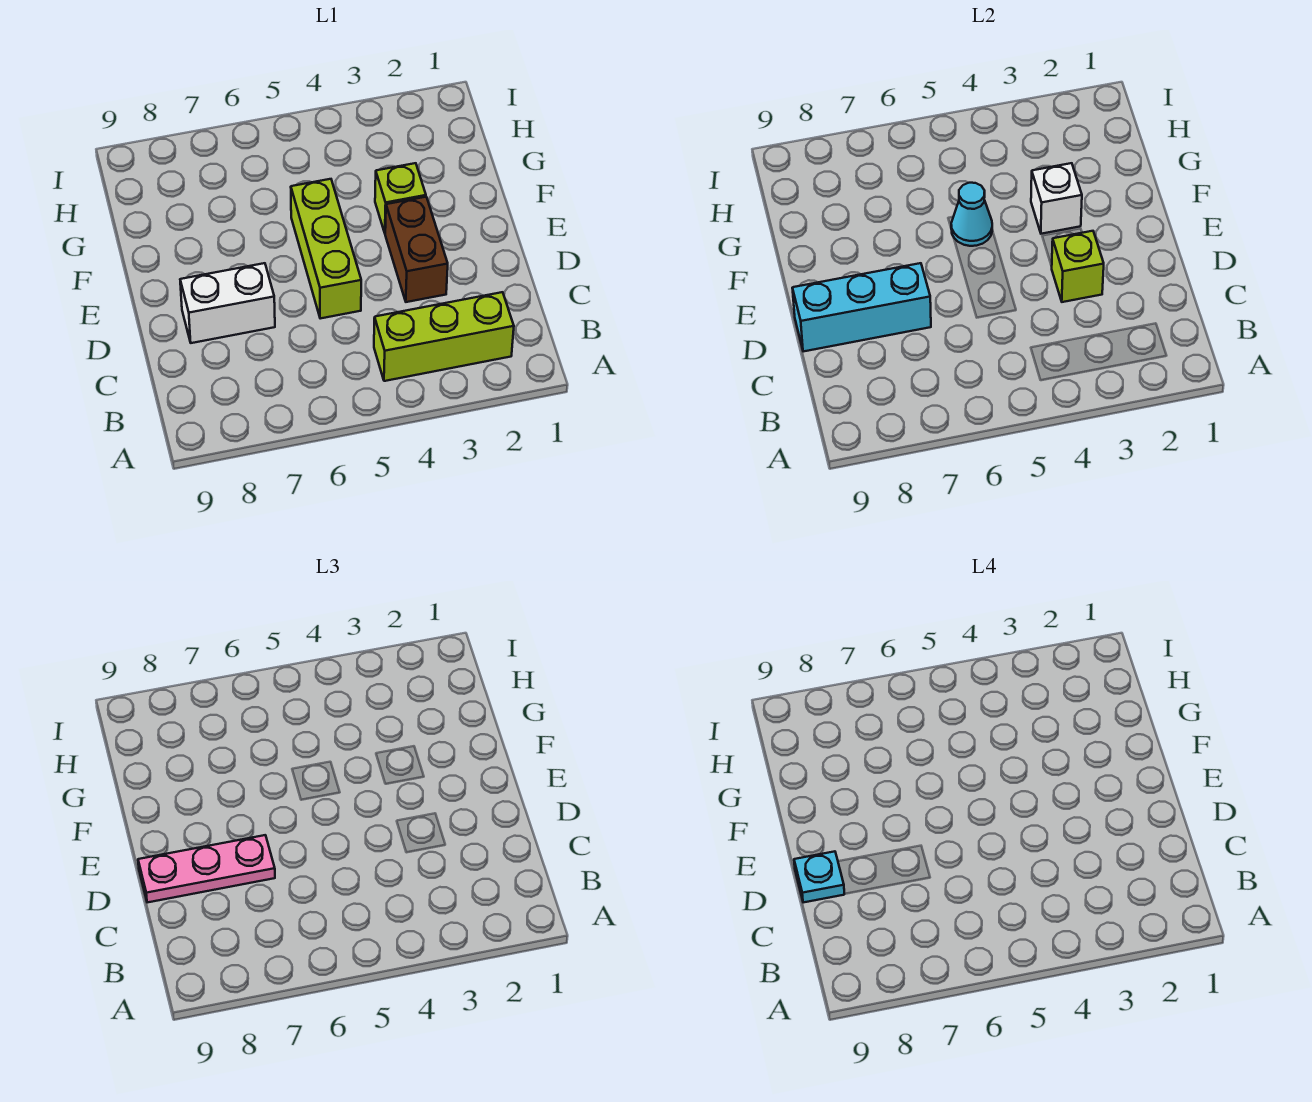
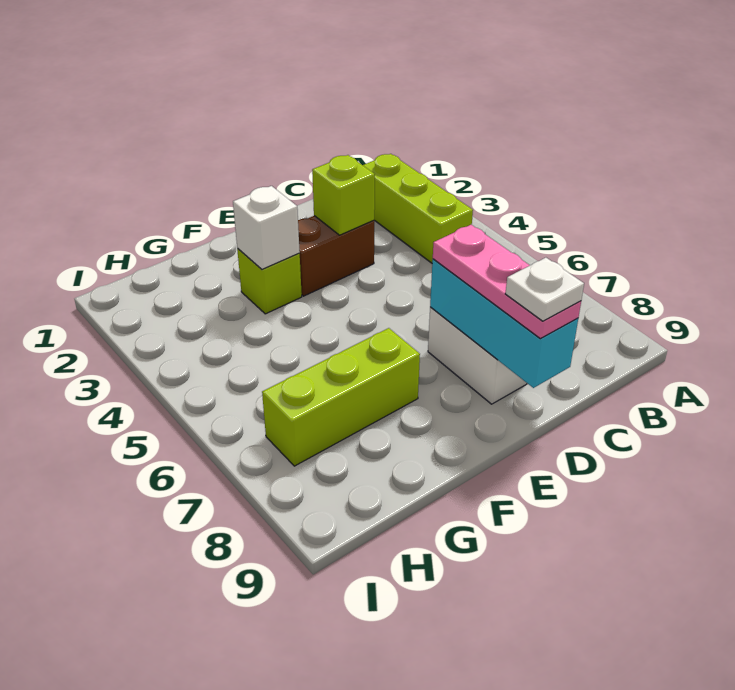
lime 1x3 brick [291,179,361,319] -> lime 1x3 brick moved to [262,328,420,466]
cyan 1x1 plate [794,851,844,903] -> white 1x1 plate [505,258,584,321]
cyan 1x1 cone [951,183,992,246] -> none

